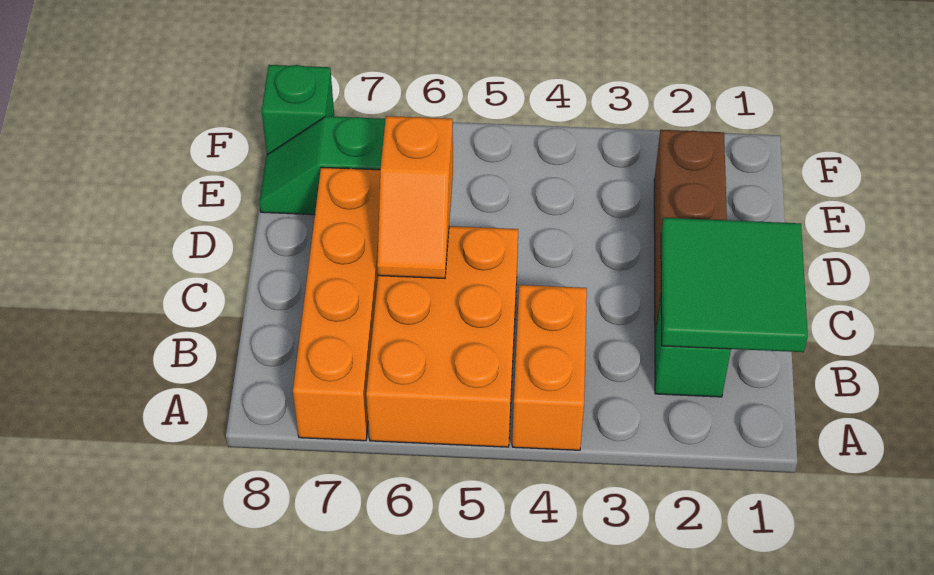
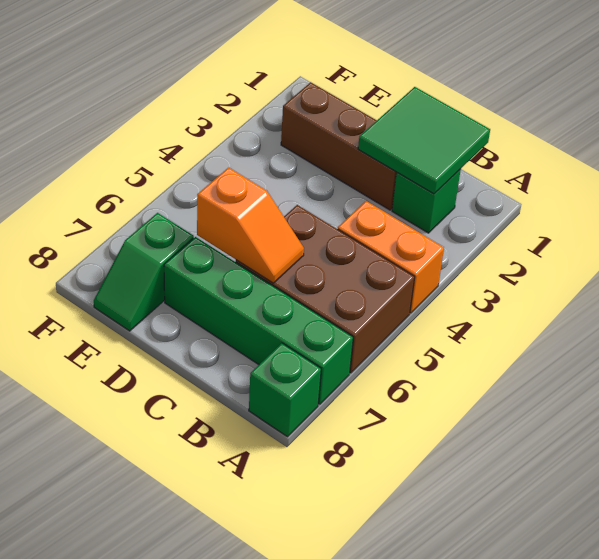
orange 2x3 brick [366,226,518,447] -> brown 2x3 brick [236,205,415,373]
orange 1x4 brick [293,167,380,441] -> green 1x4 brick [164,237,353,404]
green 1x1 brick [262,65,334,155] -> green 1x1 brick moved to [249,343,321,437]

